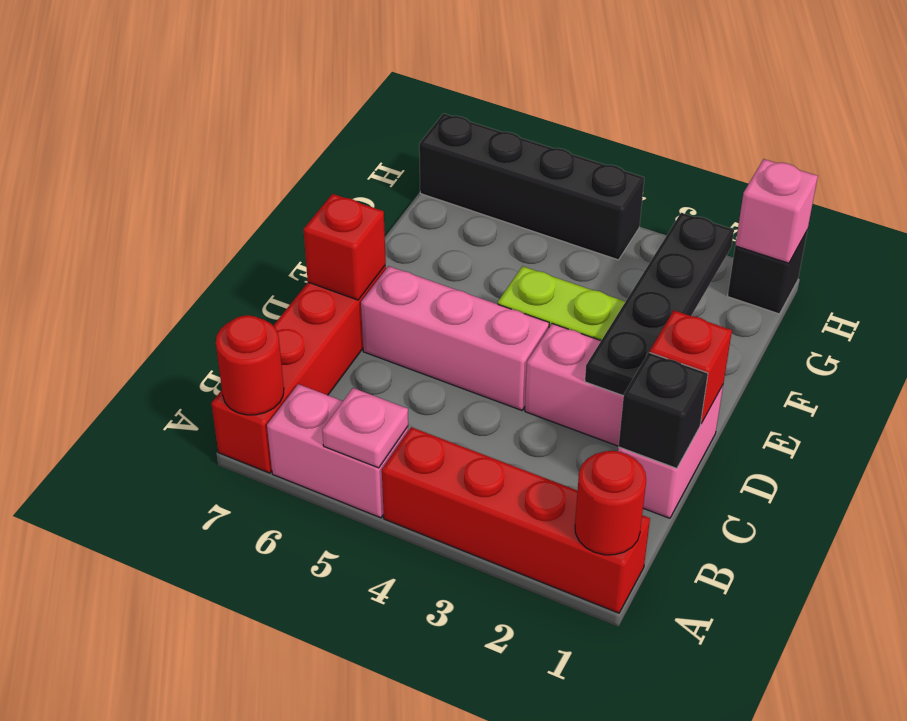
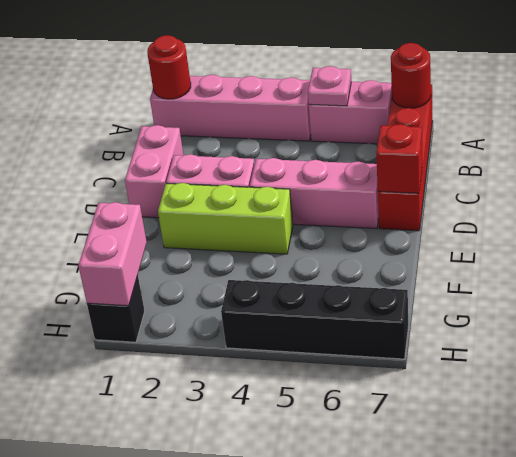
red 1x4 brick [382,427,650,613] -> pink 1x4 brick [150,75,311,141]
black 1x1 brick [619,352,708,468] -> none
red 1x1 brick [650,310,732,424] -> none
black 1x4 plate [585,213,734,396] -> none
pink 1x1 brick [735,159,818,263] -> pink 1x2 brick [78,202,147,306]

